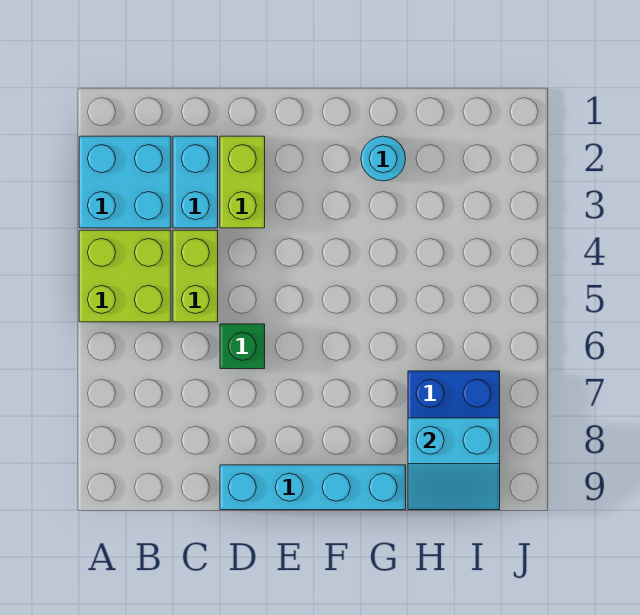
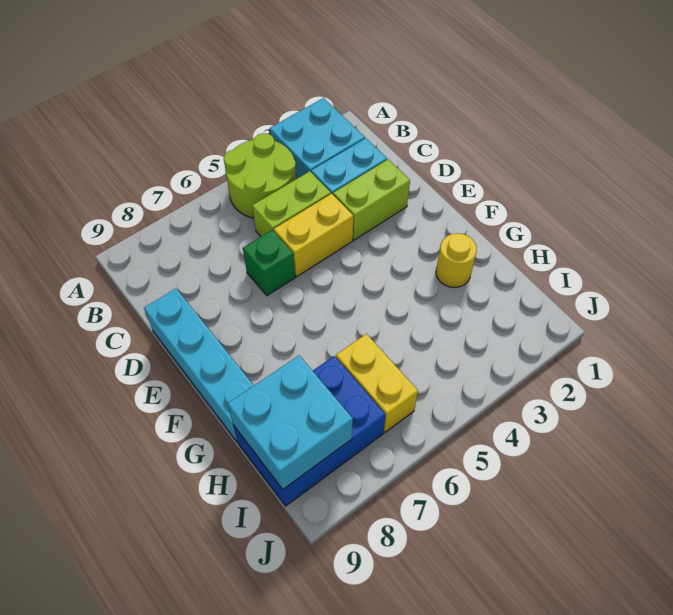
lime 2x2 brick [79,230,171,322] -> lime 2x2 round brick [224,133,296,218]
none -> yellow 1x2 brick [274,194,353,277]
cyan 1x1 round brick [361,136,406,181] -> yellow 1x1 round brick [436,233,477,288]
none -> yellow 1x2 brick [336,334,418,433]
cyan 2x2 slope [408,418,500,510] -> cyan 2x2 brick [228,355,353,489]

